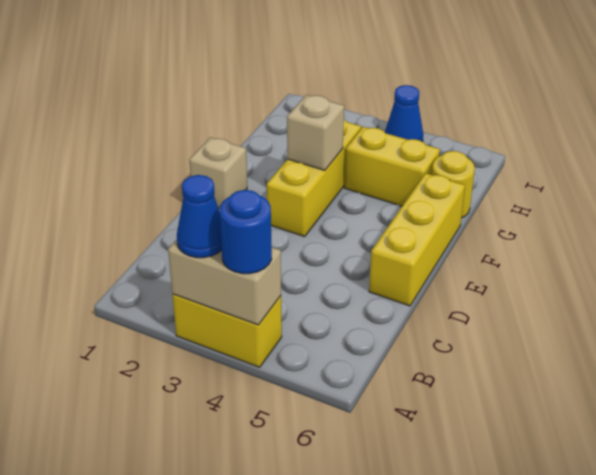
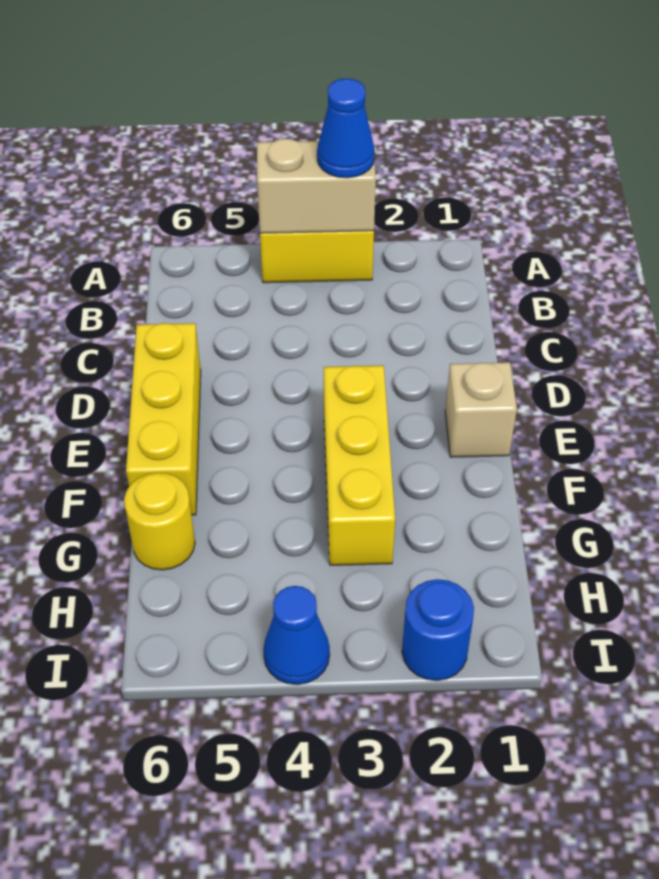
blue 1x1 round brick [220,190,272,274] -> blue 1x1 round brick moved to [402,579,474,681]
tan 1x1 brick [287,95,344,170] -> none
yellow 1x2 brick [344,127,440,206] -> none

